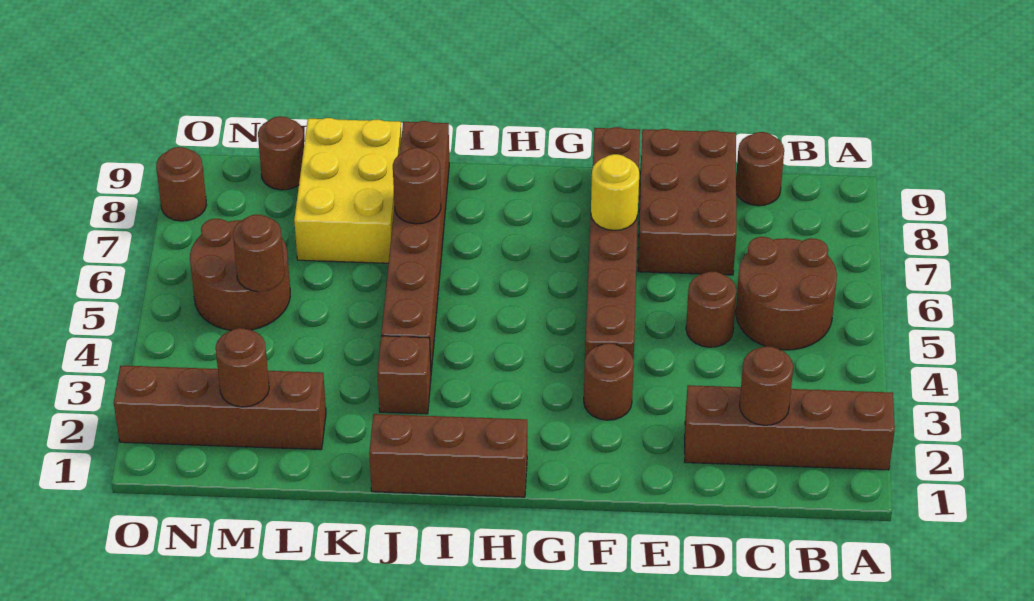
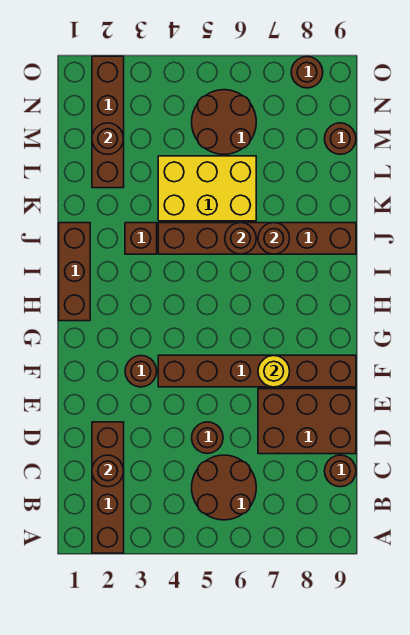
yellow 2x3 brick [294,118,401,263] -> yellow 2x3 brick moved to [158,156,256,221]
brown 1x1 round brick [233,215,285,292] -> brown 1x1 round brick moved to [225,223,256,254]

